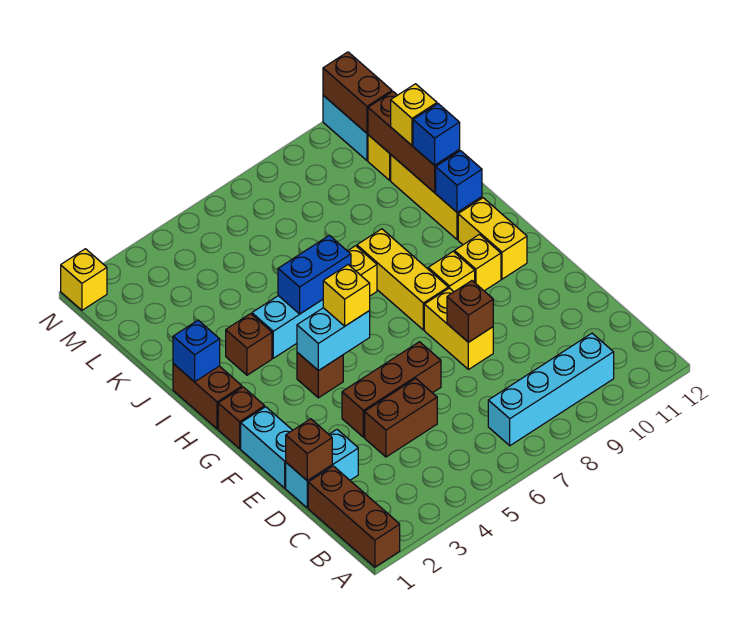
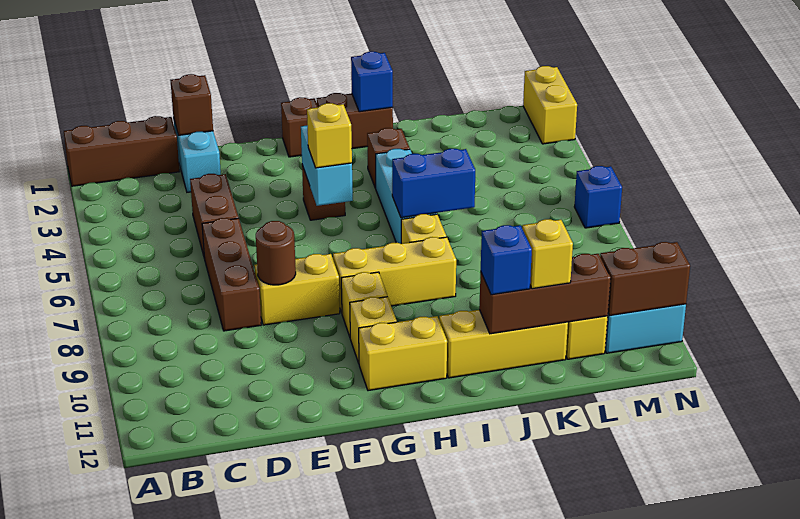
cyan 1x4 brick [488,333,614,446] -> none
cyan 1x2 brick [241,407,293,488] -> none
brown 1x3 brick [342,342,441,437] -> brown 1x3 brick moved to [202,218,261,331]
brown 1x1 brick [447,281,493,342] -> brown 1x1 round brick [256,221,296,285]
blue 1x2 brick [278,235,351,314] -> blue 1x2 brick turned to [392,149,475,218]
blue 1x1 brick [436,151,482,212] -> blue 1x1 brick moved to [574,166,622,228]
yellow 1x1 brick [61,249,107,310] -> yellow 1x2 brick [523,66,577,144]

